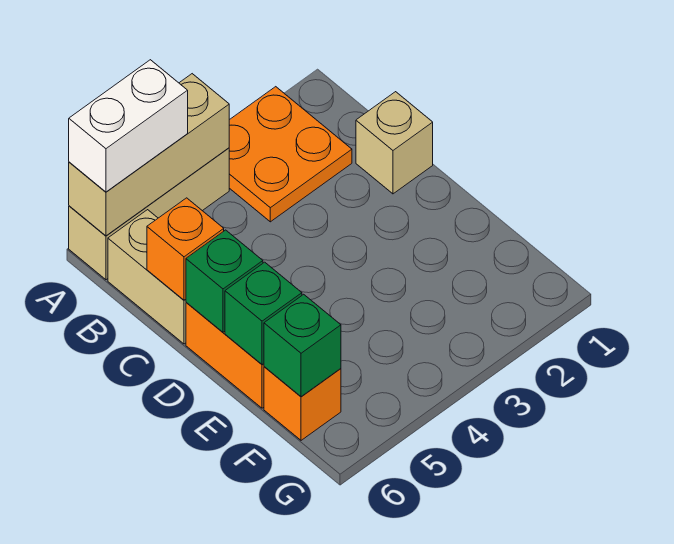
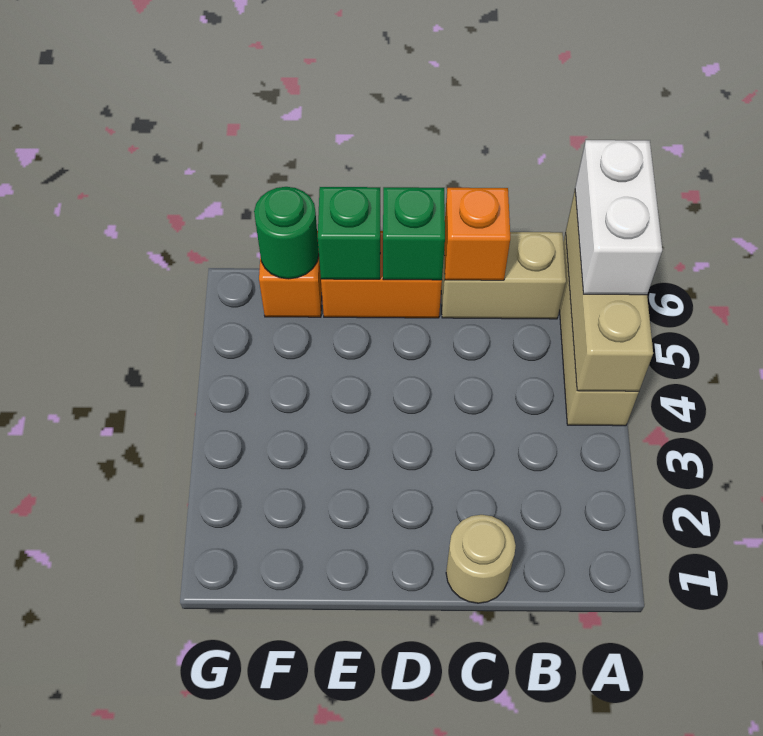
orange 2x2 plate [229,87,352,222] -> none
tan 1x1 brick [356,92,433,194] -> tan 1x1 round brick [446,515,516,603]
green 1x1 brick [264,294,341,397] -> green 1x1 round brick [254,187,319,279]

